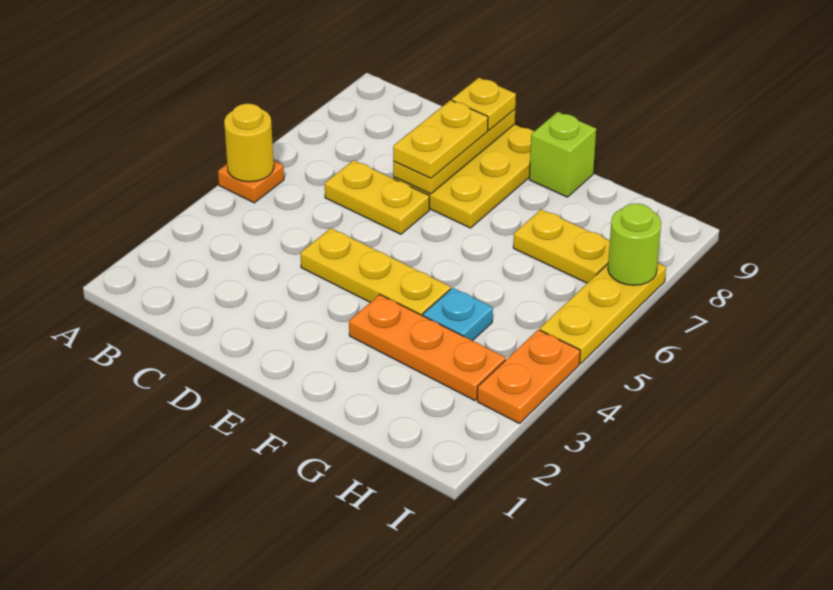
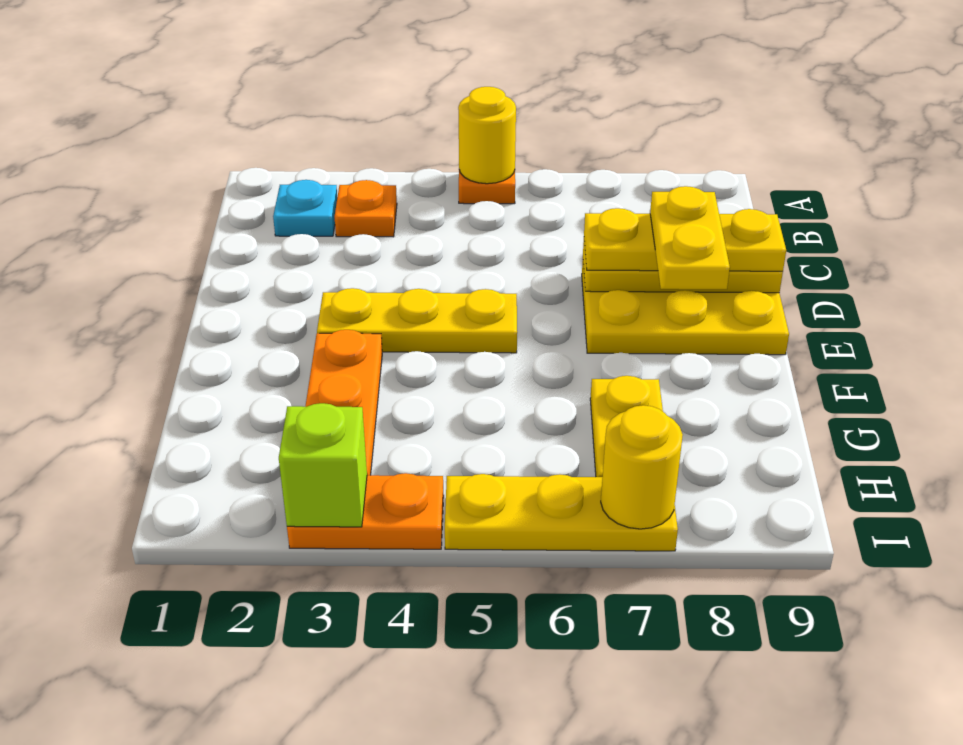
none -> orange 1x1 plate [335,180,397,237]
yellow 1x2 plate [325,160,429,234] -> yellow 1x2 plate moved to [650,186,730,289]
yellow 1x3 plate [300,228,451,316] -> yellow 1x3 plate turned to [317,288,517,353]
lime 1x1 brick [529,112,596,197] -> lime 1x1 brick moved to [279,403,367,527]
cyan 1x1 plate [423,288,493,341] -> cyan 1x1 plate moved to [273,180,337,236]
lime 1x1 round brick [608,203,661,285] -> yellow 1x1 round brick [601,405,683,529]

